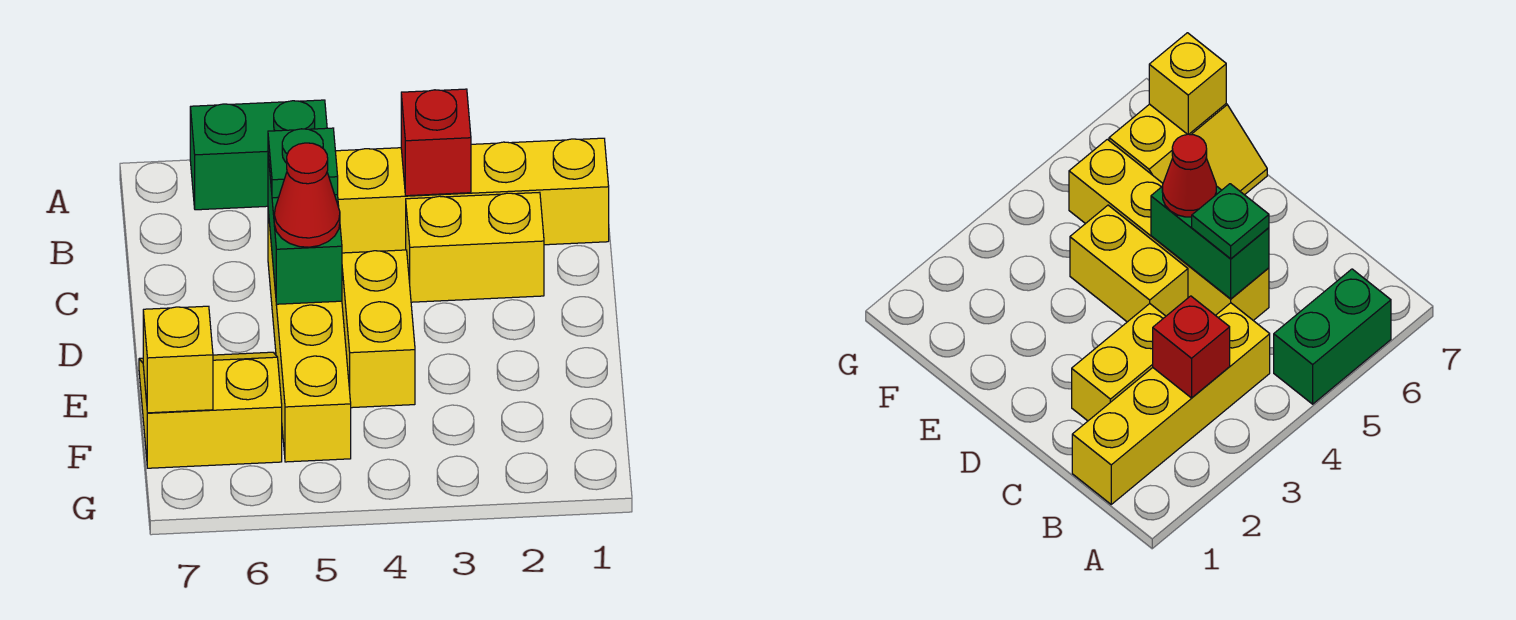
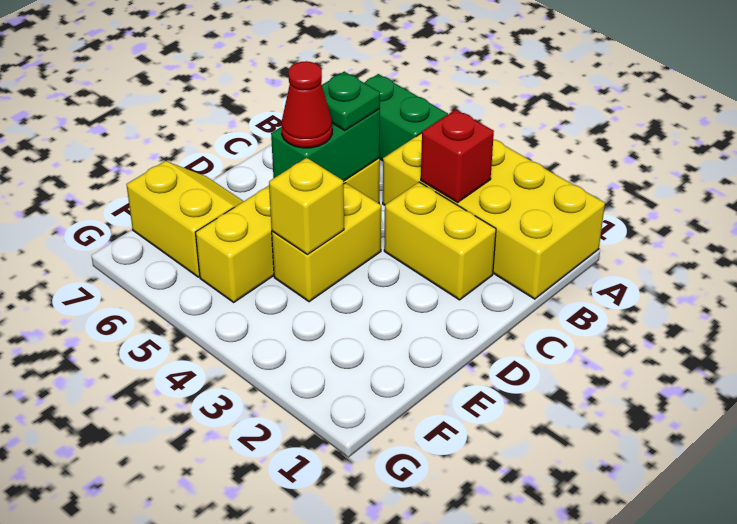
yellow 1x4 brick [335,138,609,253] -> yellow 2x4 brick [383,133,605,299]
yellow 1x1 brick [143,306,213,413] -> yellow 1x1 brick moved to [269,158,344,254]

